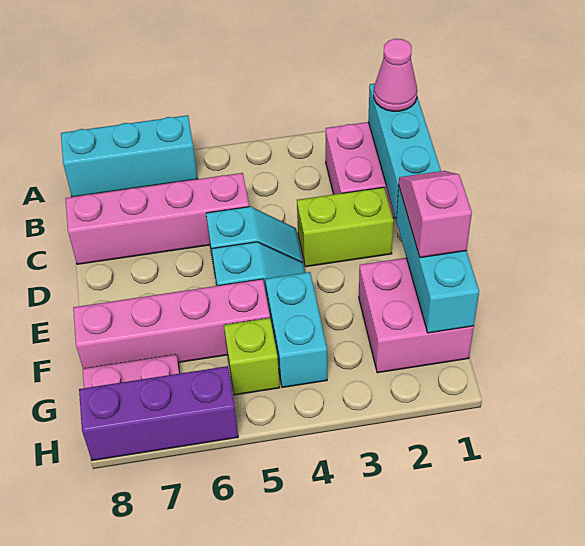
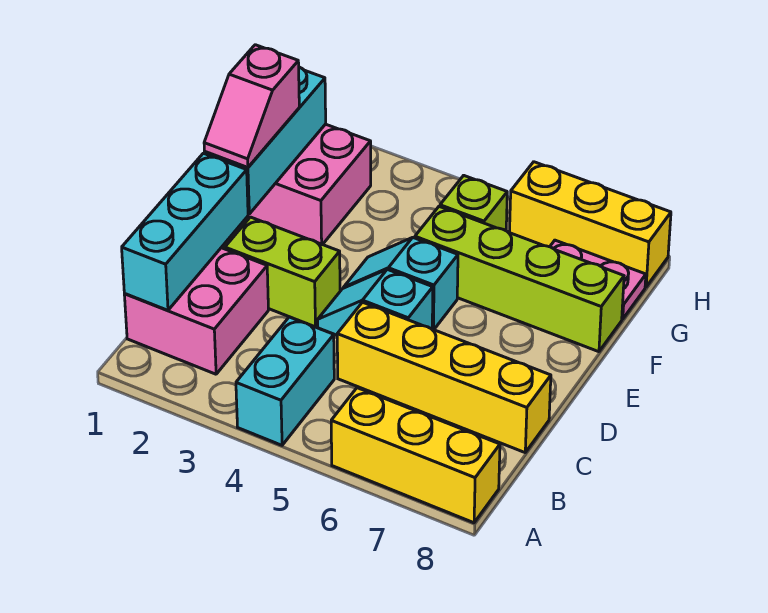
cyan 1x3 brick [61,115,198,197] -> yellow 1x3 brick [331,388,500,523]
pink 1x1 cone [374,39,417,111] -> none
pink 1x4 brick [65,173,249,264] -> yellow 1x4 brick [337,302,551,452]
cyan 1x2 brick [265,272,327,388] -> cyan 1x2 brick moved to [236,317,334,445]
pink 1x4 brick [73,279,270,368] -> lime 1x4 brick [415,207,624,352]
purple 1x3 brick [79,366,238,461] -> yellow 1x3 brick [510,162,671,287]

